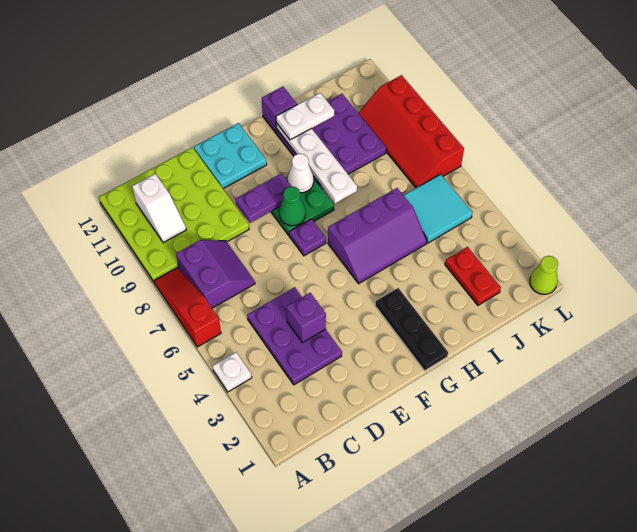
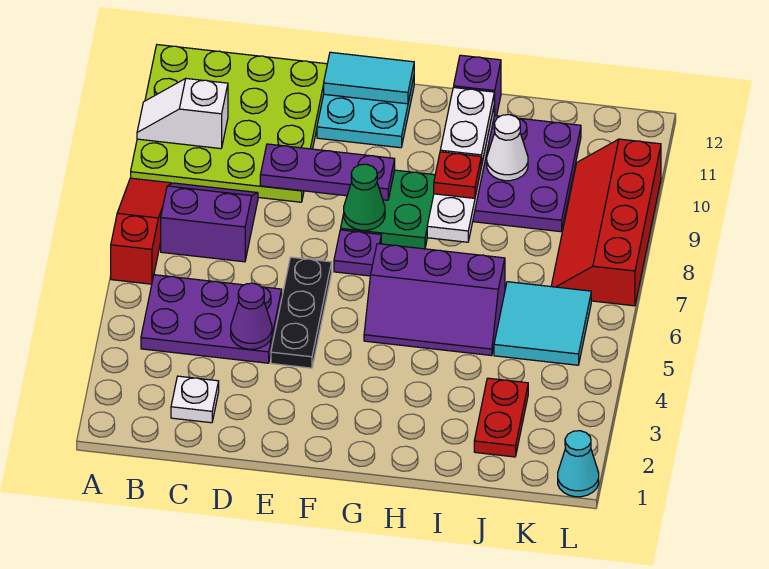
white 1x1 plate [212,352,252,392] -> white 1x1 plate moved to [171,376,219,423]
purple 2x2 slope [176,240,255,308] -> purple 2x2 slope turned to [161,183,258,262]
white 1x2 slope [132,174,186,243] -> white 1x2 slope turned to [137,79,228,149]
purple 2x3 plate [247,287,342,385] -> purple 2x3 plate turned to [141,275,282,363]
purple 1x1 brick [287,293,326,343] -> purple 1x1 cone [231,283,272,349]
purple 1x2 plate [235,174,291,223] -> purple 1x3 plate [260,144,395,200]
none -> cyan 1x2 tile [324,52,414,104]
black 1x3 plate [375,288,448,371] -> black 1x3 plate moved to [271,257,332,368]
white 1x1 cone [288,154,314,193] -> white 1x1 cone moved to [487,115,528,181]
none -> red 1x1 plate [434,152,481,198]
white 1x2 plate [276,93,334,140] -> white 1x2 plate turned to [440,87,494,166]
lime 1x1 cone [530,256,558,294] -> cyan 1x1 cone [558,431,599,497]

